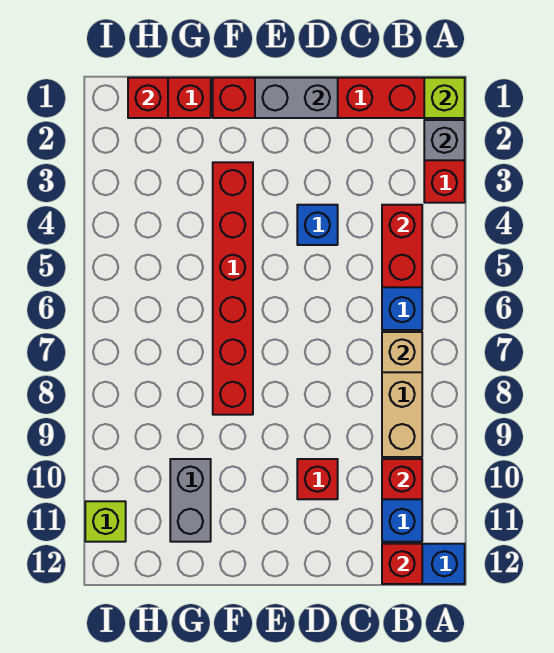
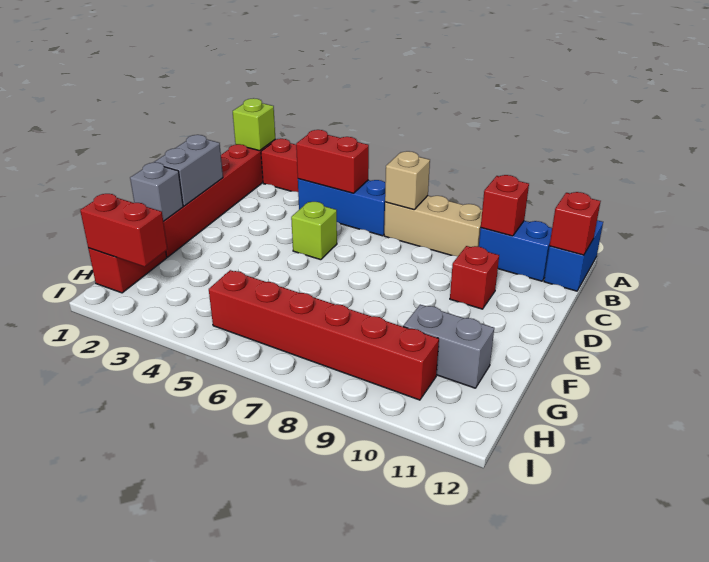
grey 1x1 brick [424,120,465,160] -> grey 1x1 brick moved to [130,162,183,221]
blue 1x1 brick [297,205,338,245] -> none
red 1x6 brick [213,162,253,415] -> red 1x6 brick moved to [209,270,439,400]
red 1x1 brick [128,78,168,118] -> red 1x2 brick [80,194,167,267]
lime 1x1 brick [85,501,126,542] -> lime 1x1 brick moved to [291,202,337,260]

